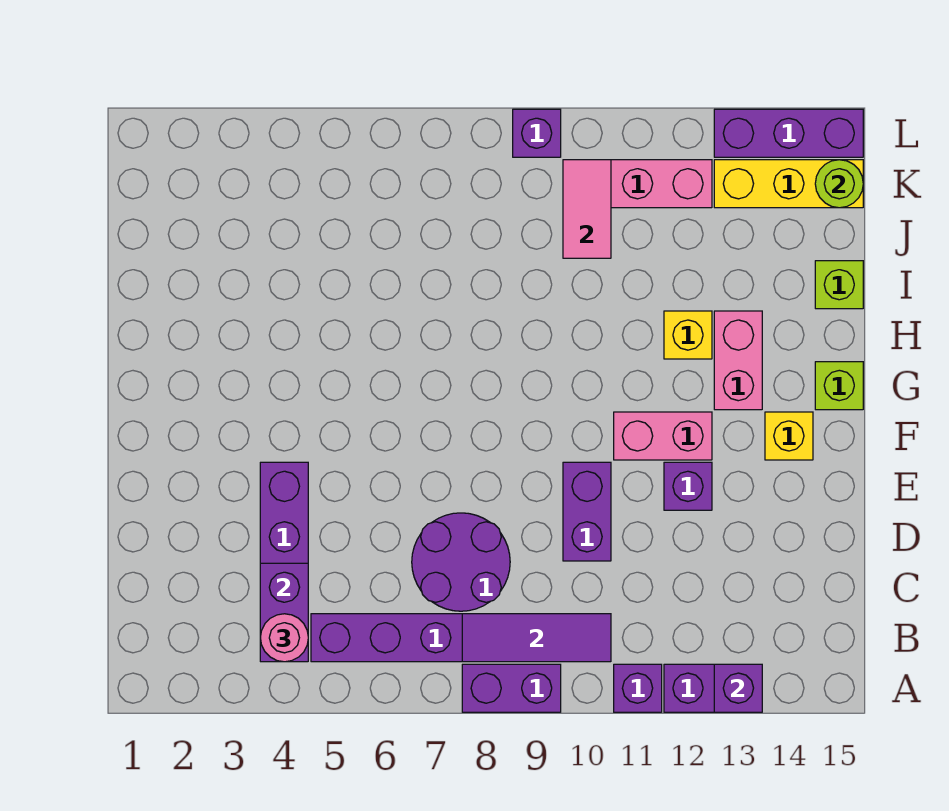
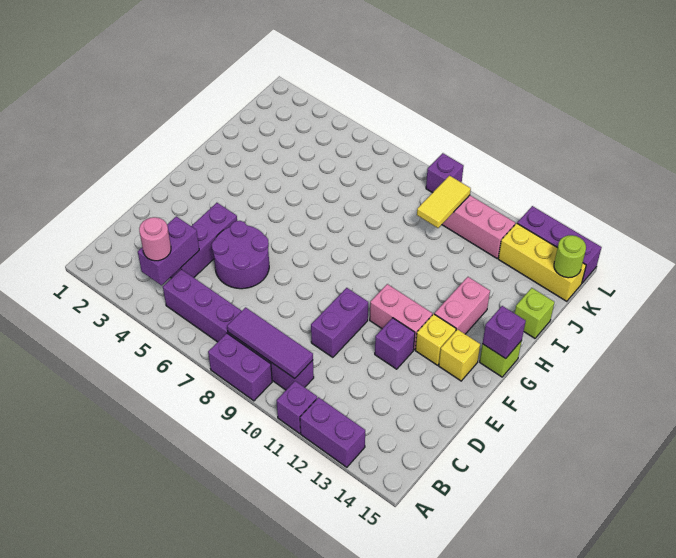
purple 1x1 brick [714,664,762,712] -> purple 1x1 brick moved to [482,306,526,359]
purple 2x2 round brick [412,513,510,611] -> purple 2x2 round brick moved to [212,221,269,289]
yellow 1x1 brick [664,311,712,359] -> yellow 1x1 brick moved to [415,314,456,365]
pink 1x2 tile [563,160,611,258] -> yellow 1x2 tile [417,176,471,228]

